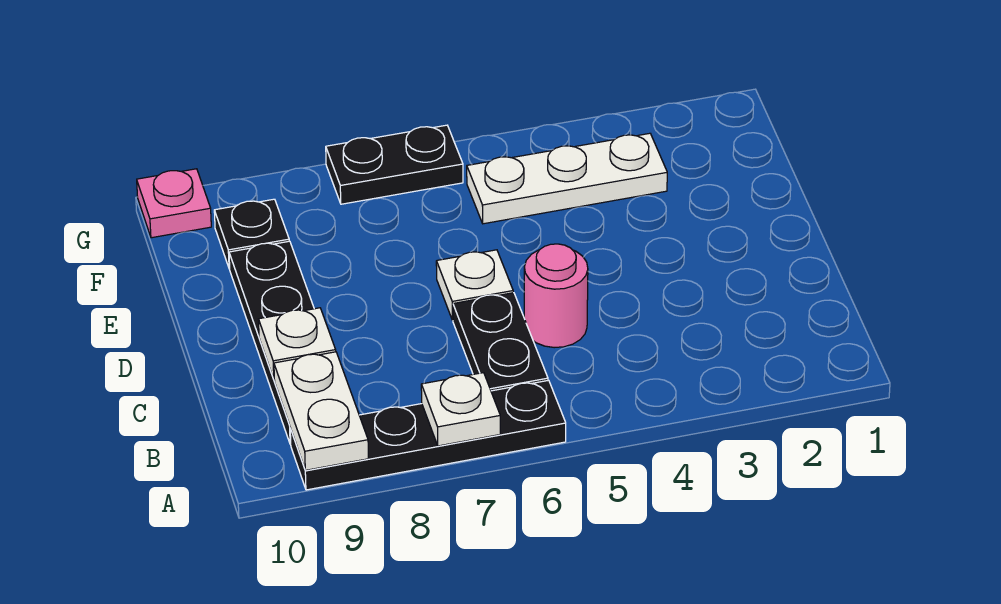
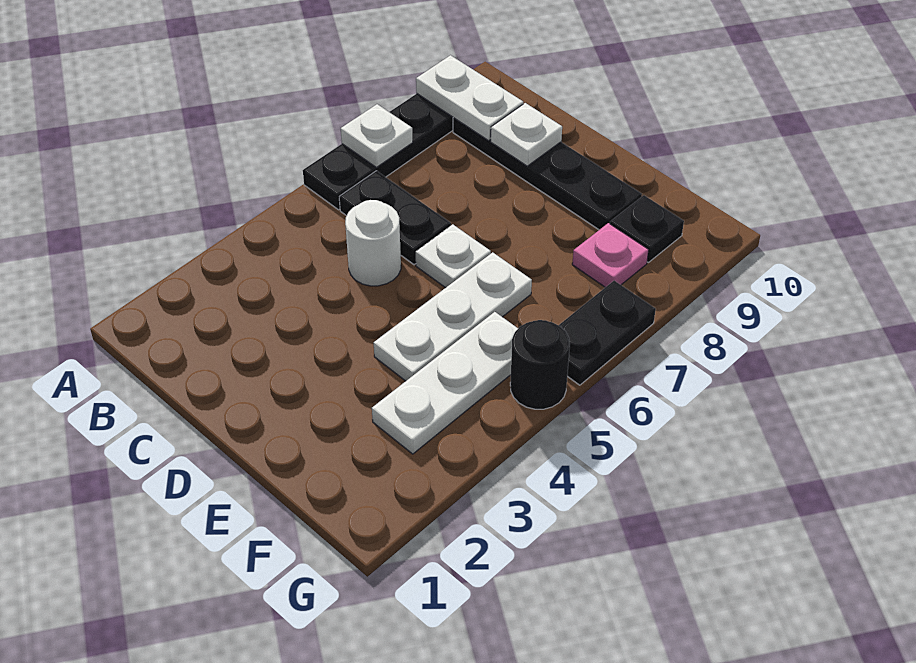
pink 1x1 round brick [524,244,588,348] -> white 1x1 round brick [345,200,401,286]
none -> white 1x3 plate [374,252,532,381]
none -> black 1x1 round brick [510,320,570,409]
pink 1x1 plate [137,169,211,238] -> pink 1x1 plate moved to [572,223,648,287]

